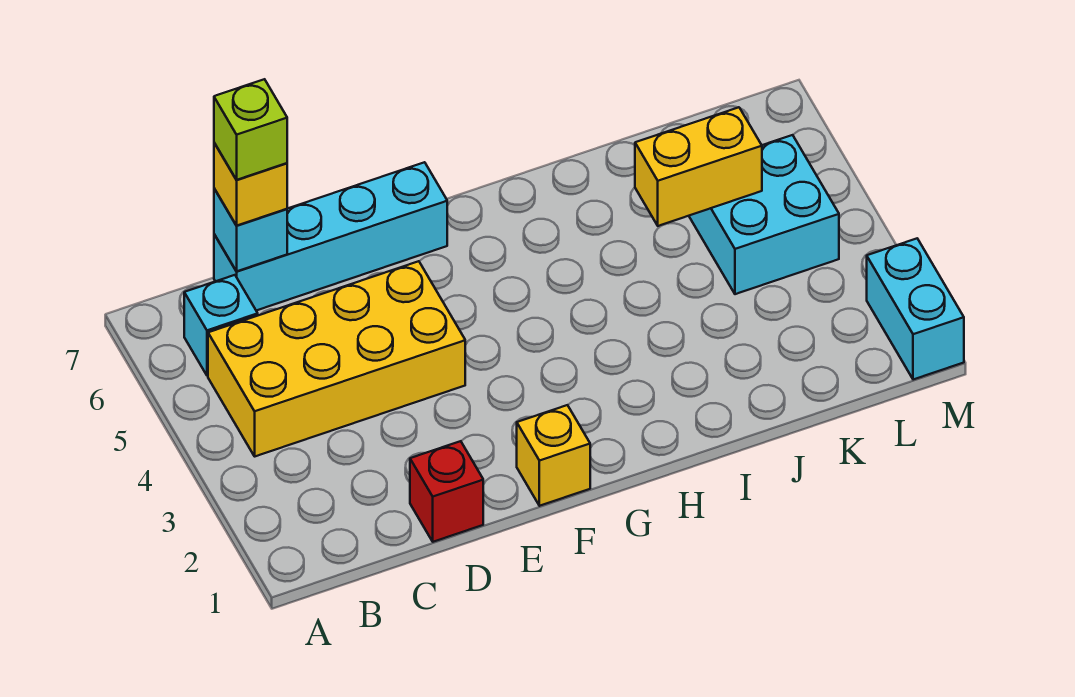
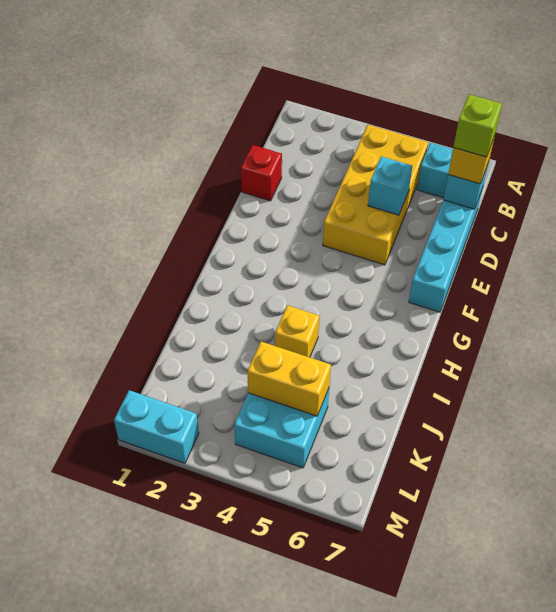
none -> cyan 1x1 brick [368,157,412,215]
yellow 1x1 brick [517,405,590,506] -> yellow 1x1 brick moved to [275,305,319,357]
yellow 1x2 brick [635,107,762,226] -> yellow 1x2 brick turned to [247,342,331,416]

